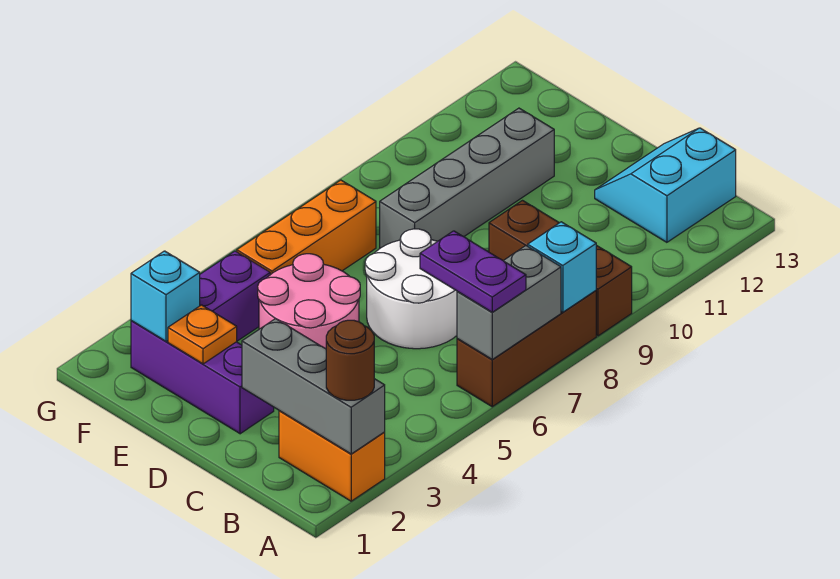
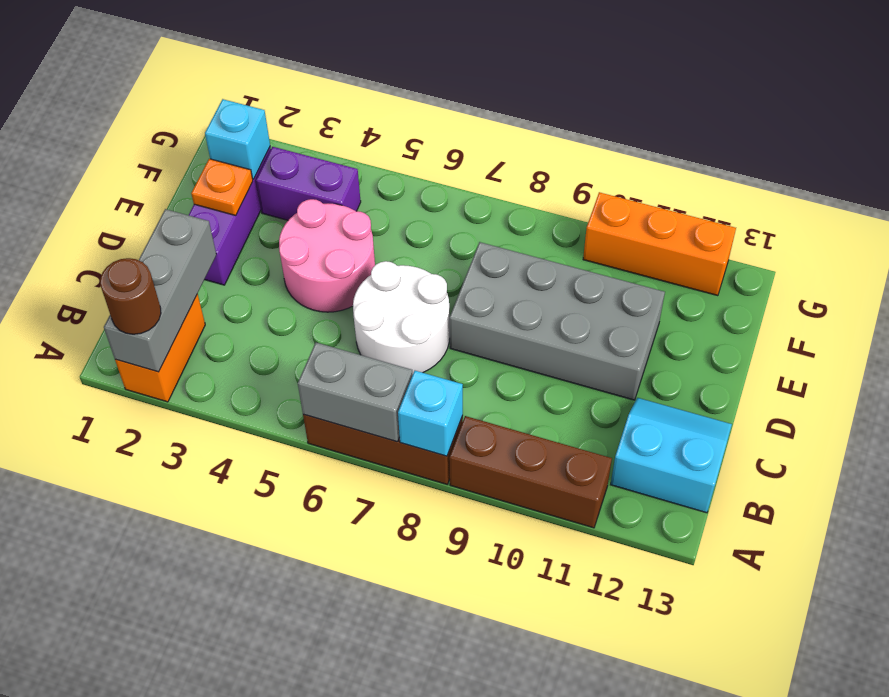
purple 1x2 plate [420,231,526,312] -> none
brown 1x3 brick [489,201,632,336] -> brown 1x3 brick turned to [449,416,612,528]
grey 1x4 brick [380,108,554,248] -> grey 2x4 brick [450,242,665,400]
orange 1x3 brick [237,180,376,275] -> orange 1x3 brick moved to [583,192,736,296]

